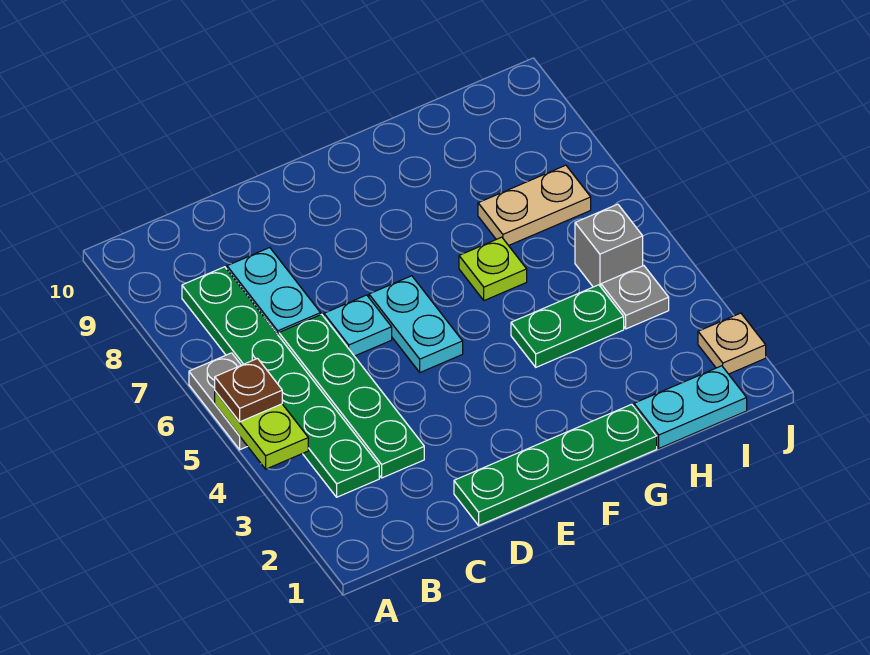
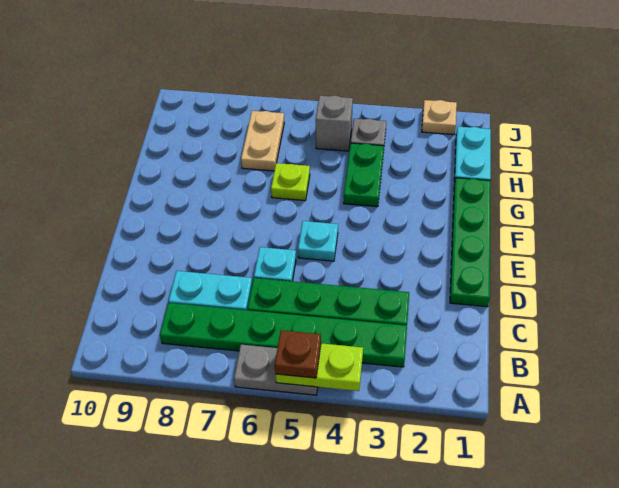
cyan 1x2 plate [369,276,463,372] -> cyan 1x1 plate [298,221,338,261]

